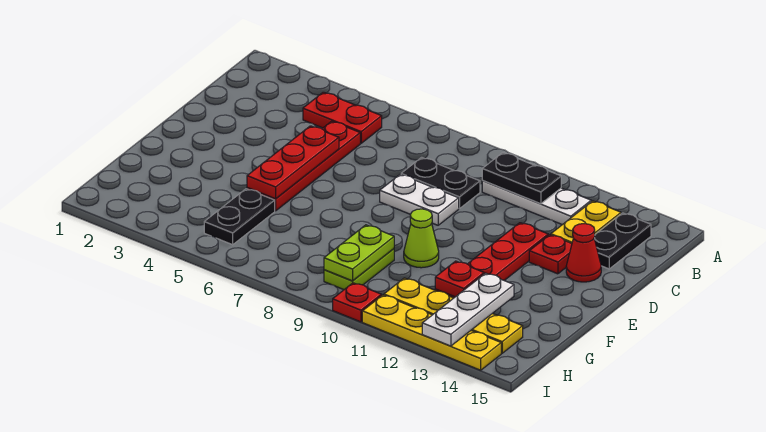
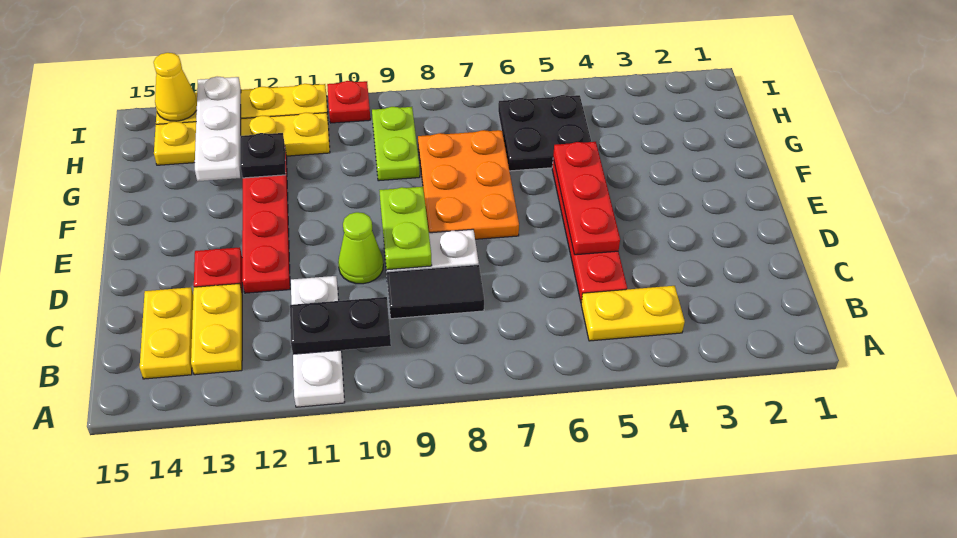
red 1x2 plate [303,92,382,143] -> yellow 1x2 plate [581,286,685,341]
white 1x3 plate [482,181,591,225] -> white 1x3 plate turned to [291,276,345,407]
black 1x2 plate [594,213,651,269] -> yellow 1x2 plate [140,287,193,379]
black 1x2 plate [401,157,480,209] -> black 1x2 tile [387,264,484,319]
red 1x1 cone [566,224,601,282] -> none
none -> orange 2x3 plate [418,130,519,239]
lime 1x1 cone [404,209,439,268] -> lime 1x1 cone moved to [338,212,383,284]
black 1x2 plate [204,189,275,245] -> black 2x2 plate [498,95,591,171]
lime 1x2 plate [324,225,394,281] -> lime 1x2 plate moved to [379,187,432,270]
red 1x1 plate [435,261,484,297] -> black 1x1 plate [240,133,286,178]
none -> yellow 1x1 cone [154,53,197,121]

